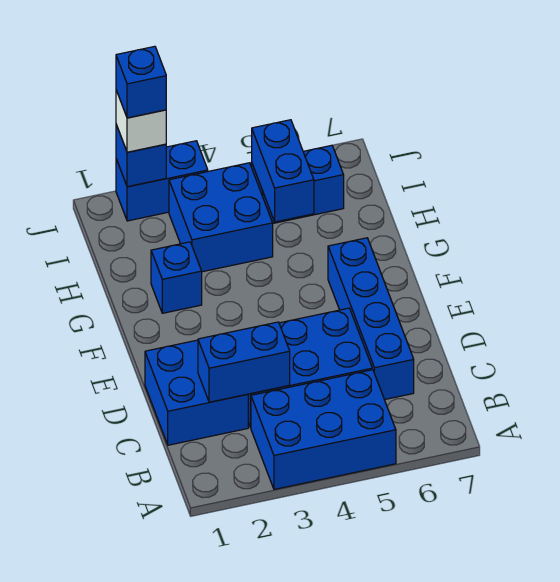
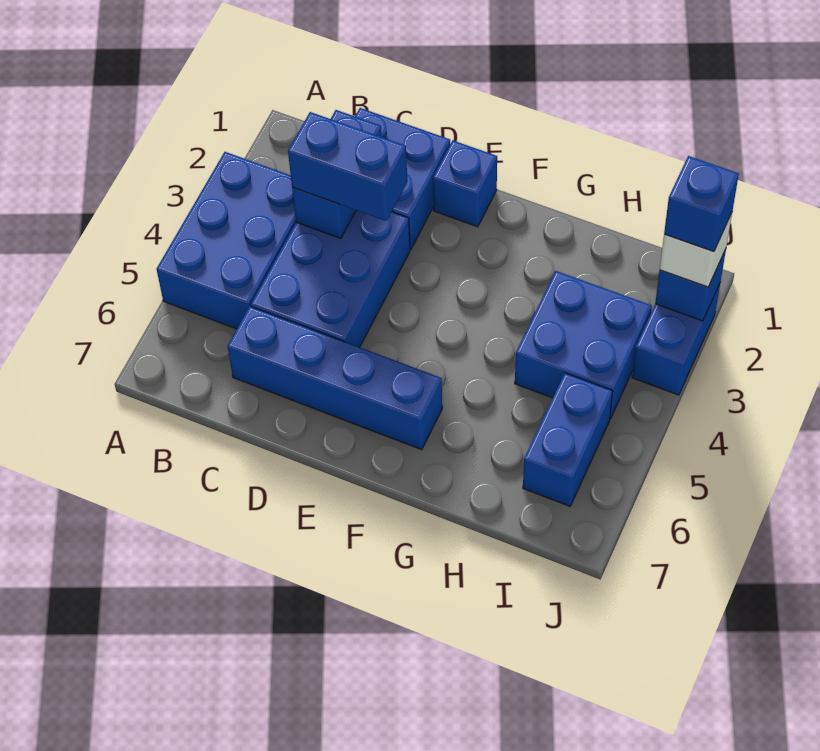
blue 1x1 brick [151,242,202,313] -> blue 1x1 brick moved to [433,141,497,227]
blue 1x2 brick [252,120,314,222] -> blue 1x2 brick moved to [288,112,407,221]

